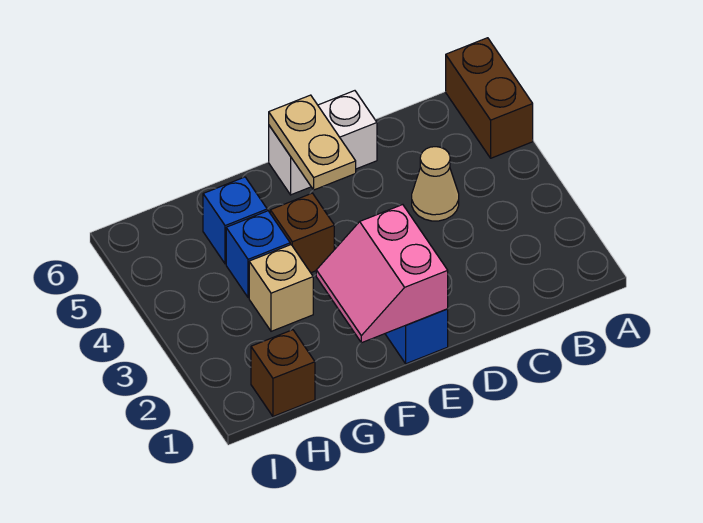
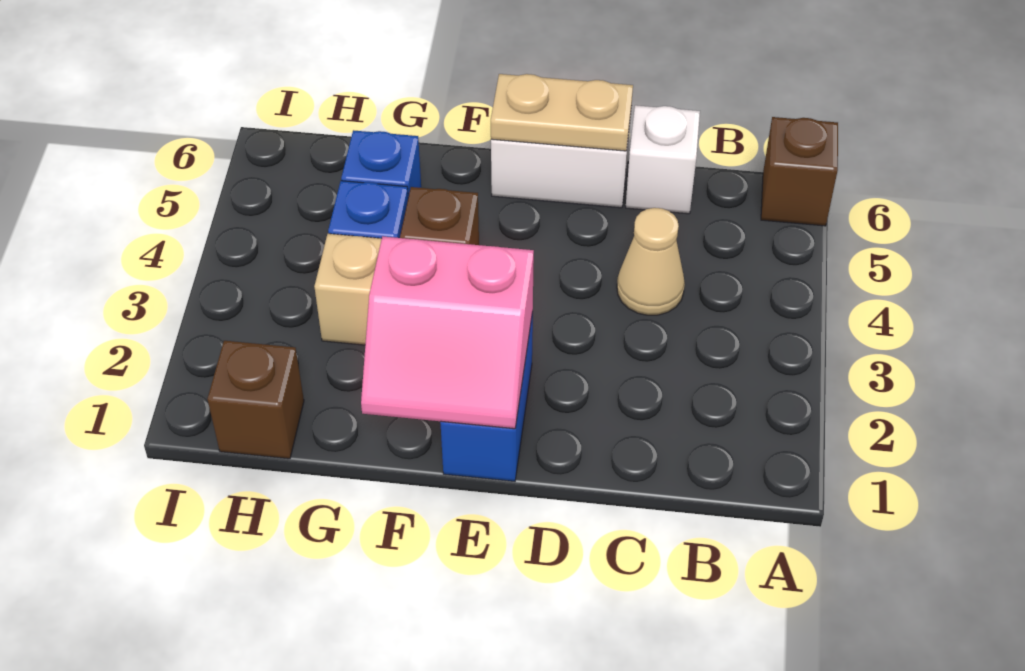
brown 1x2 brick [446,38,533,158] -> brown 1x1 brick [761,117,838,226]
none -> white 1x1 brick [626,105,700,214]
pink 2x2 slope [316,205,448,343] -> pink 2x2 slope turned to [361,236,534,429]
tan 1x2 plate [269,95,356,190] -> tan 1x2 plate turned to [491,74,633,151]

